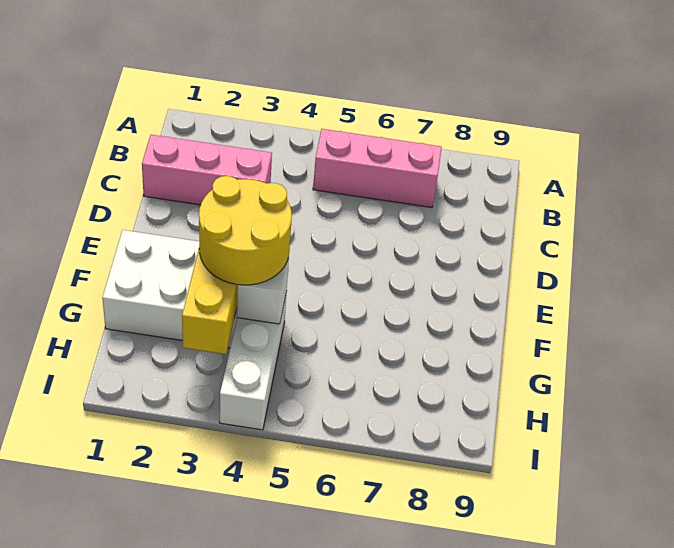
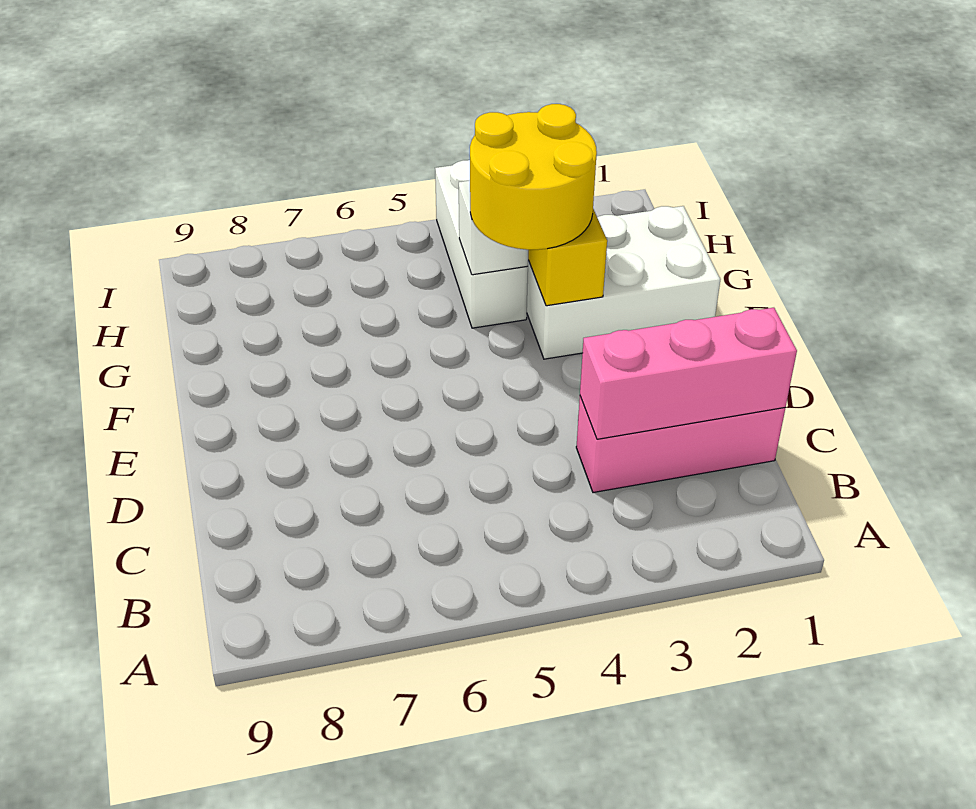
pink 1x3 brick [313,129,442,208] -> pink 1x3 brick moved to [580,308,797,439]

